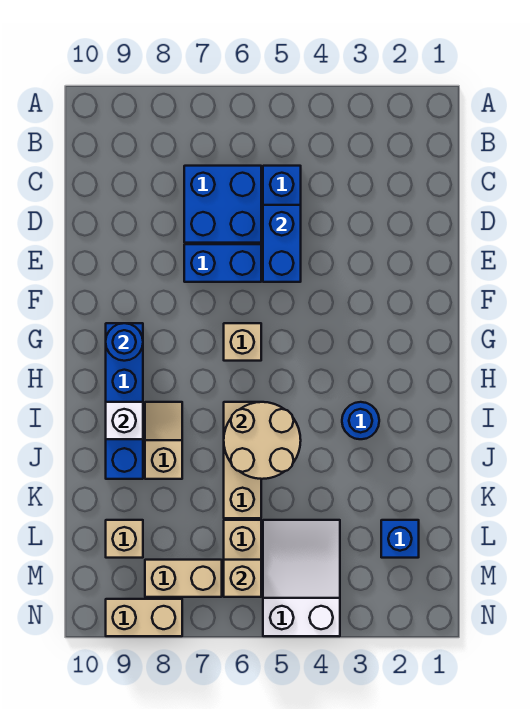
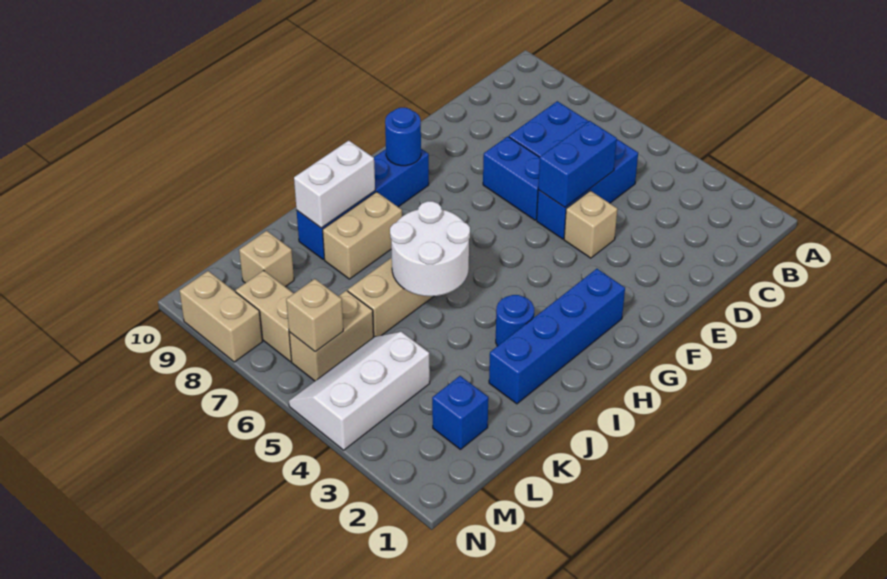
none -> blue 1x4 brick [489,269,625,404]
tan 1x1 brick [224,323,261,361] -> tan 1x1 brick moved to [564,191,617,258]
tan 2x2 round brick [224,402,301,479] -> white 2x2 round brick [390,201,470,296]
tan 1x2 slope [145,402,182,479] -> tan 1x2 brick [323,192,402,279]
white 1x1 brick [106,402,143,439] -> white 1x2 brick [294,141,375,228]
white 2x3 slope [263,520,340,636] -> white 2x3 slope turned to [289,332,430,450]

